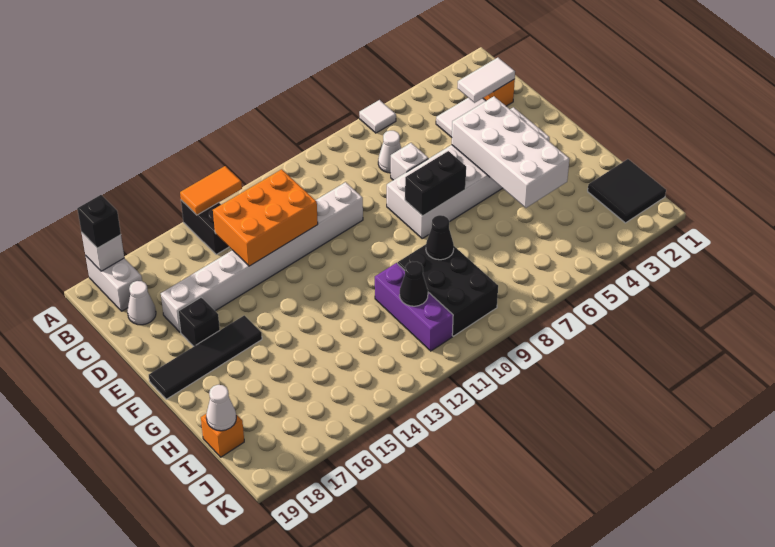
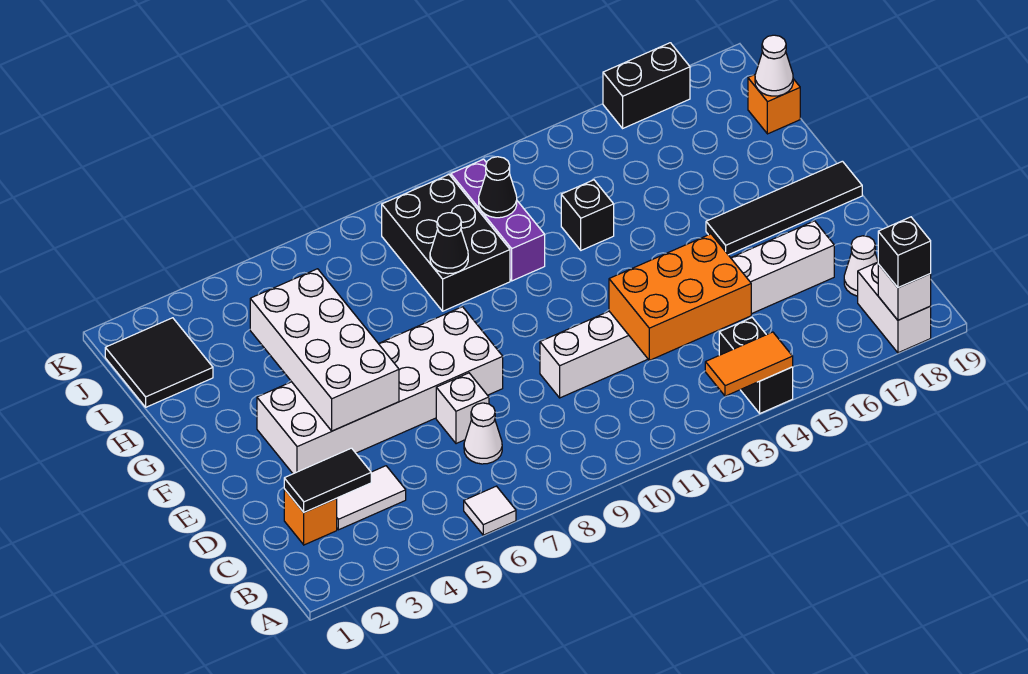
white 1x2 tile [457,58,515,103] -> black 1x2 tile [284,448,371,512]
black 1x1 brick [178,297,220,346] -> black 1x1 brick moved to [561,180,614,250]
black 1x2 brick [405,151,466,216] -> black 1x2 brick moved to [603,43,690,128]

